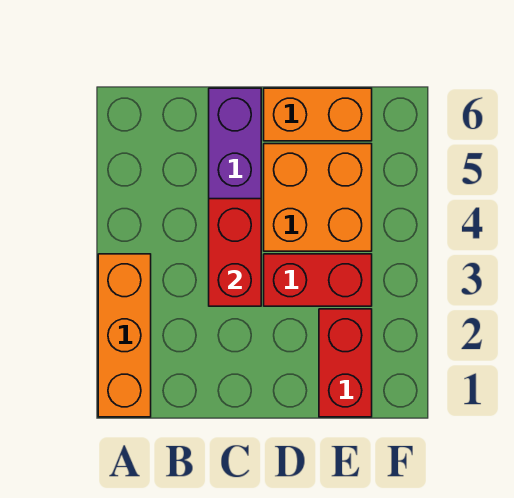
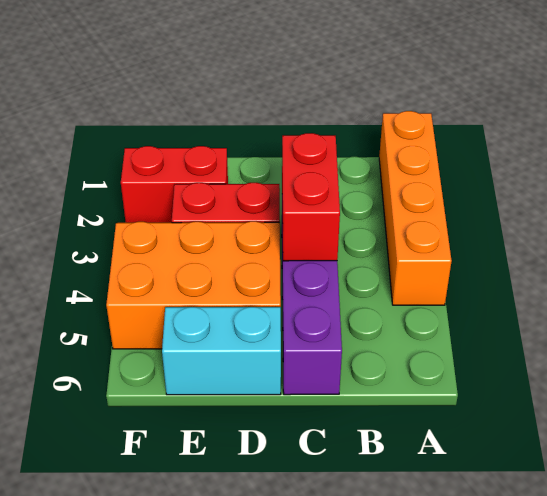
orange 1x3 brick [98,254,151,417] -> orange 1x4 brick [379,111,452,305]
orange 2x2 brick [264,144,372,251] -> orange 2x3 brick [106,221,281,349]
orange 1x2 brick [264,88,372,141] -> cyan 1x2 brick [162,307,281,395]
red 1x2 brick [319,309,372,417] -> red 1x2 brick turned to [121,146,228,223]

